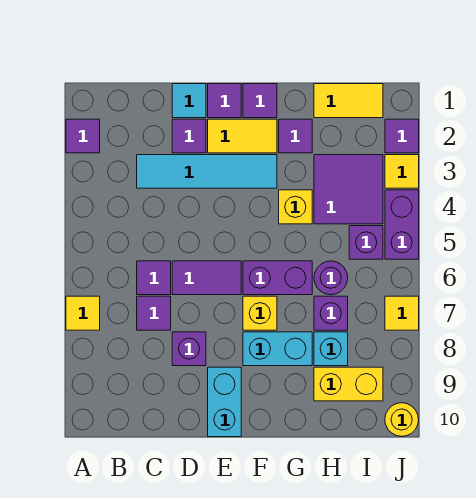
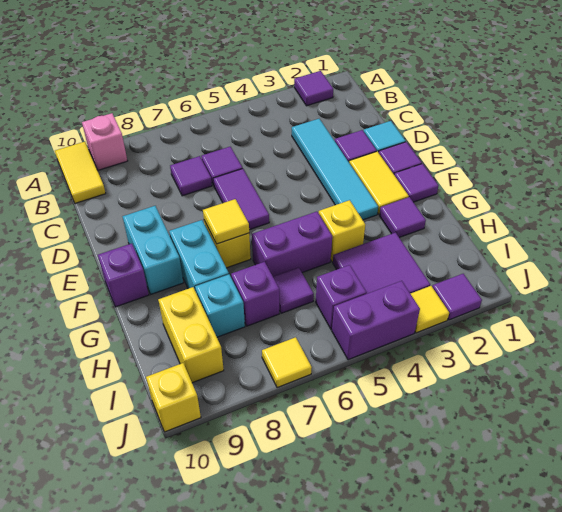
yellow 1x1 tile [66,296,100,330] -> yellow 1x1 tile moved to [203,199,249,244]
none -> pink 1x1 brick [82,113,127,170]
purple 1x1 brick [172,332,206,366] -> purple 1x1 brick moved to [98,243,149,307]
cyan 1x2 brick [208,367,241,437] -> cyan 1x2 brick turned to [122,206,183,294]
purple 1x2 brick [243,261,312,295] -> purple 1x2 brick turned to [252,212,332,276]
yellow 1x2 tile [314,84,383,118] -> yellow 1x2 tile moved to [55,142,106,203]
purple 1x1 round brick [314,261,348,295] -> purple 1x1 tile [273,267,314,313]
yellow 1x1 round brick [385,403,419,436] -> yellow 1x1 brick [146,363,201,432]

